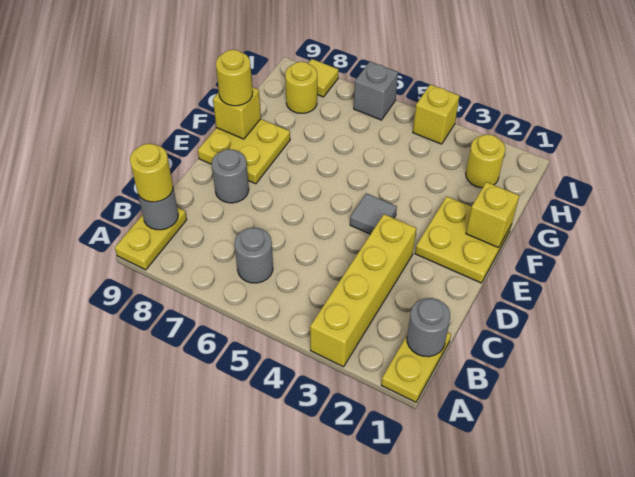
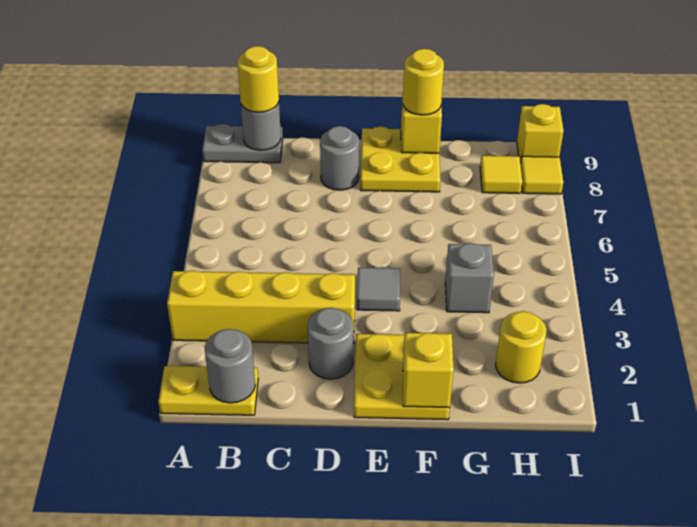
yellow 1x2 plate [115,208,187,270] -> grey 1x2 plate [202,124,283,163]
grey 1x1 round brick [235,228,273,283] -> grey 1x1 round brick moved to [308,308,353,379]
yellow 1x1 round brick [285,62,317,113] -> yellow 1x1 tile [480,156,522,193]
yellow 1x1 brick [413,84,460,144] -> yellow 1x1 brick moved to [517,104,563,163]
grey 1x1 brick [354,62,398,120] -> grey 1x1 brick moved to [445,243,494,313]

